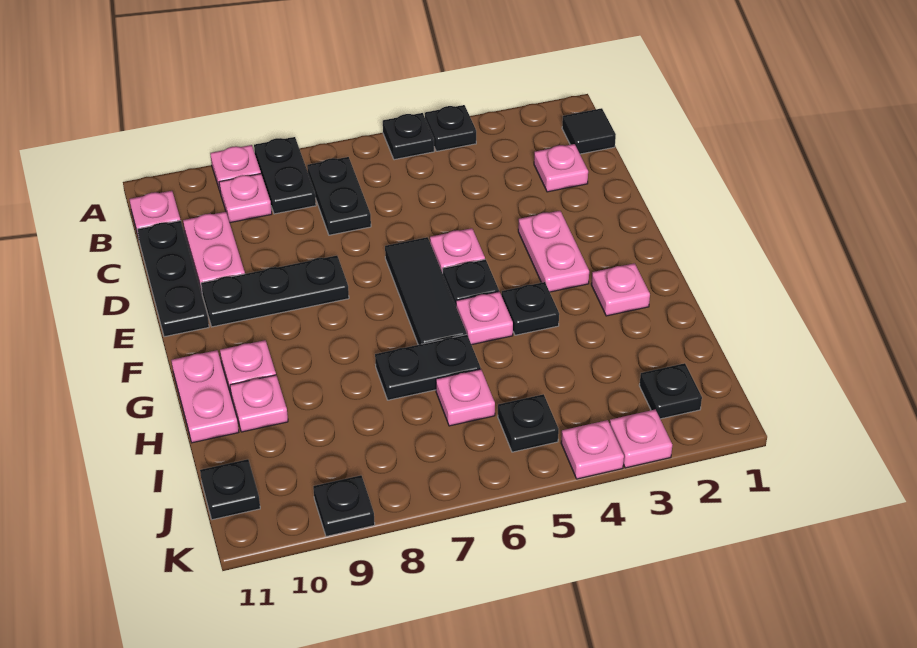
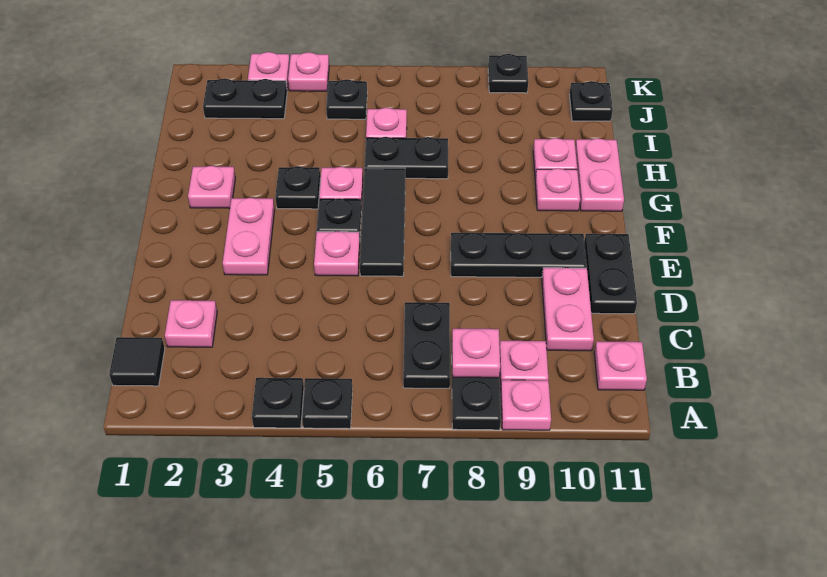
none -> pink 1x1 plate [452,329,500,378]
black 1x3 plate [137,221,209,337] -> black 1x2 plate [584,234,637,314]
black 1x1 plate [639,363,702,419] -> black 1x2 plate [203,78,287,119]

